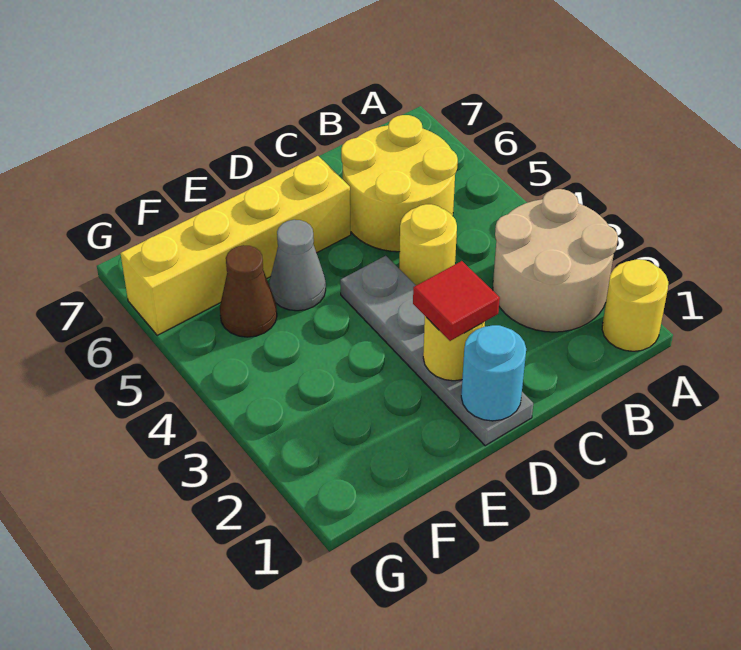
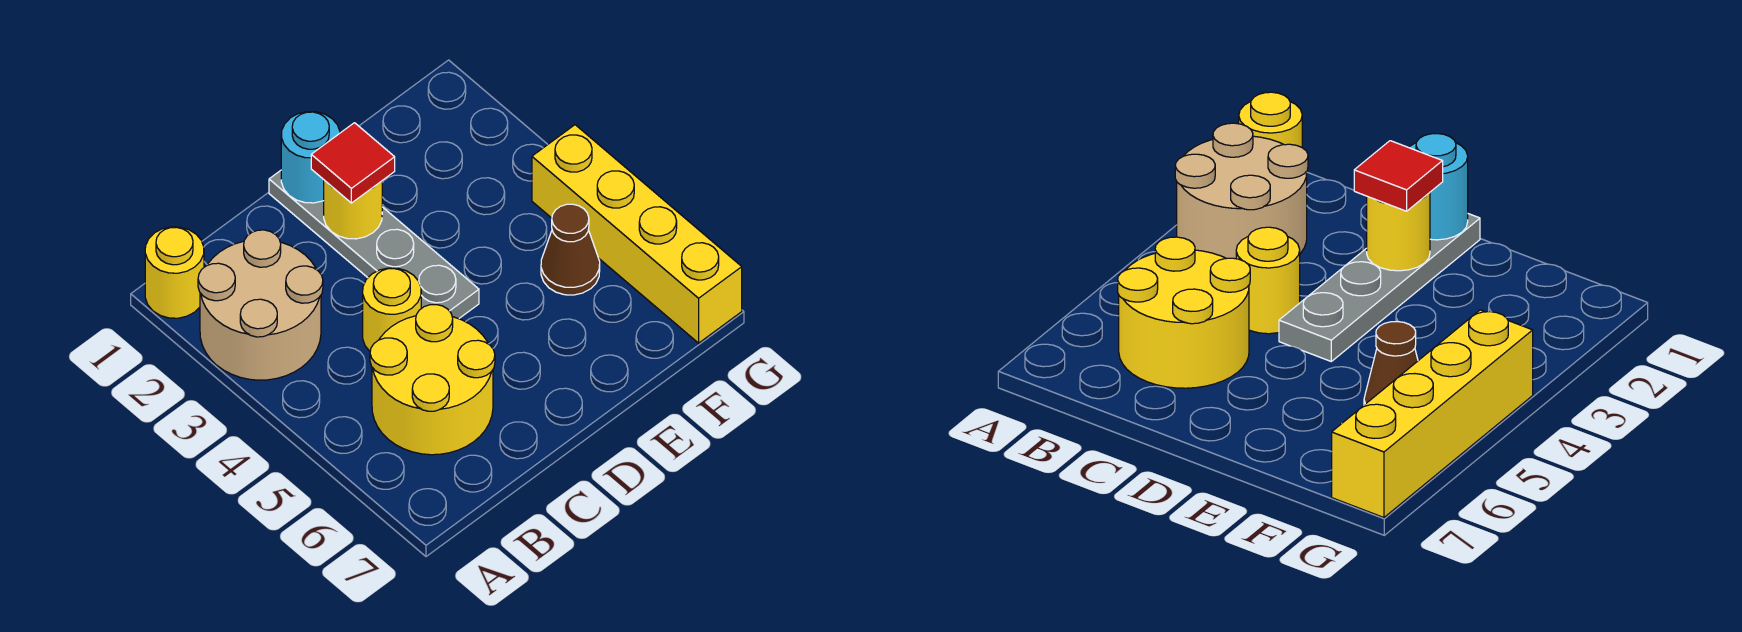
yellow 1x4 brick [120,156,351,335] -> yellow 1x4 brick turned to [532,125,742,343]
grey 1x1 cone [269,220,326,311] -> none

